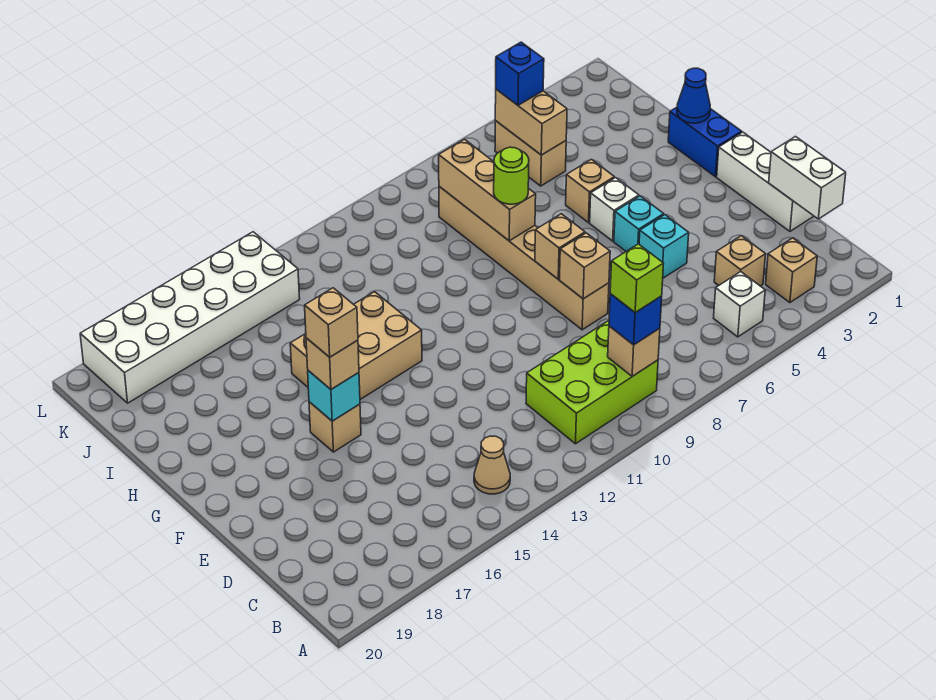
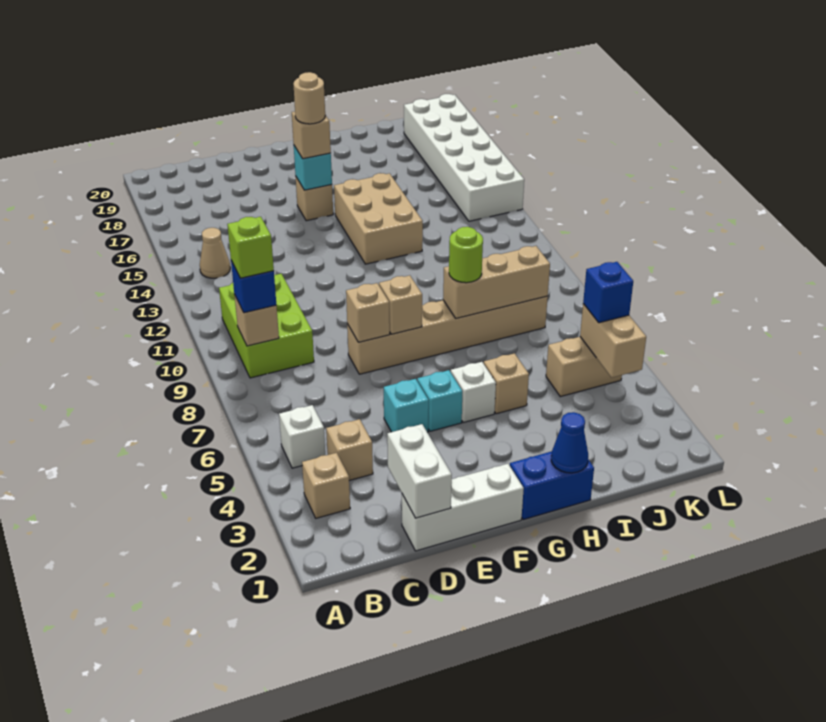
white 1x2 brick [769,137,846,219] -> white 1x2 brick turned to [387,424,452,518]
tan 1x1 brick [305,288,358,357] -> tan 1x1 round brick [293,72,325,124]
tan 1x2 brick [495,89,567,155] -> tan 1x2 brick turned to [580,304,646,378]

